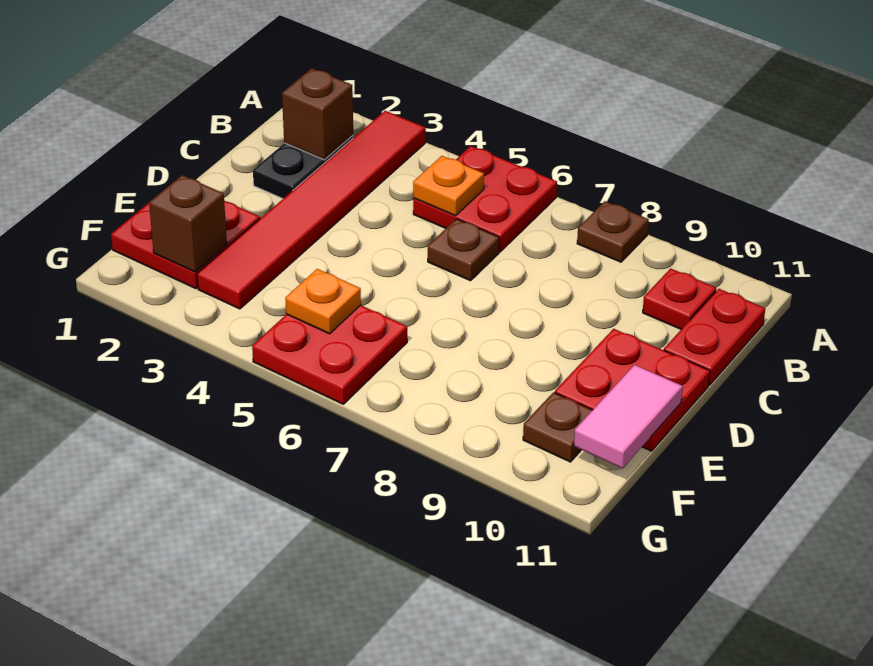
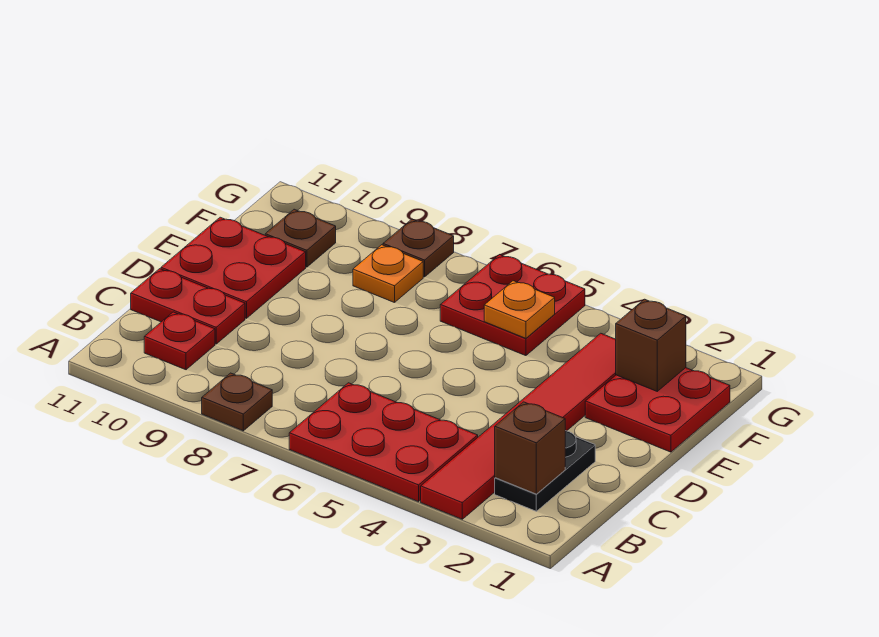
red 2x2 plate [413,146,557,252] -> red 2x3 plate [289,383,478,502]
orange 1x1 plate [413,156,484,216] -> orange 1x1 plate moved to [353,245,423,303]
red 1x2 plate [664,289,765,385] -> red 1x2 plate turned to [131,269,245,344]
brown 1x1 plate [428,219,499,281] -> brown 1x1 plate moved to [383,219,454,277]
pink 1x2 tile [574,365,683,468] -> none

